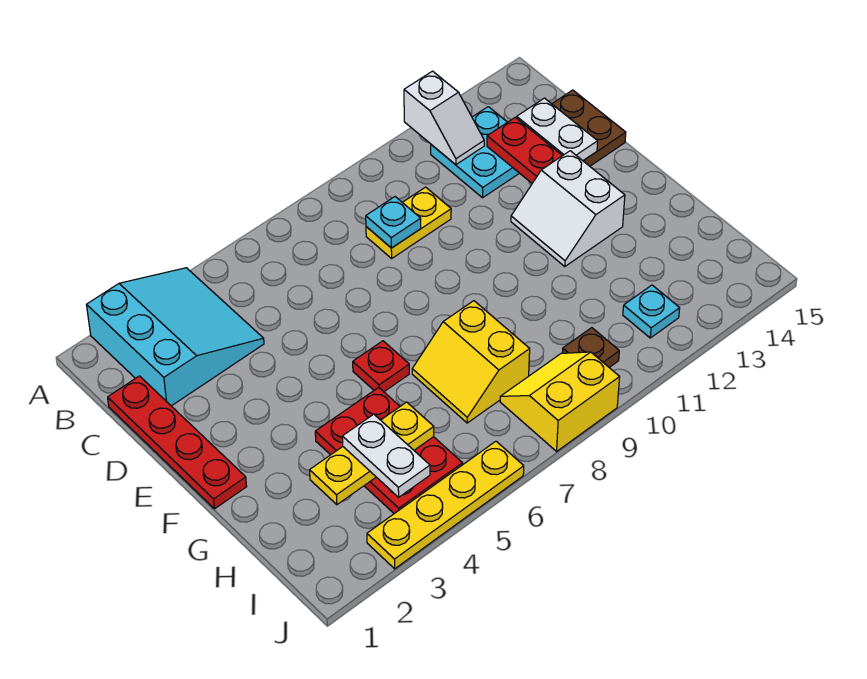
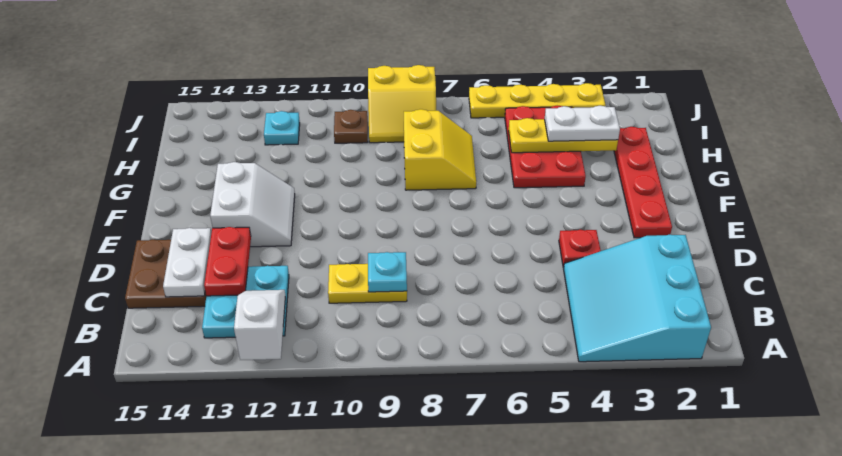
red 1x4 plate [108,376,247,509] -> red 1x4 plate moved to [614,127,672,238]
red 1x1 plate [353,341,409,392] -> red 1x1 plate moved to [559,230,601,268]
white 1x2 plate [342,414,430,497] -> white 1x2 plate turned to [545,106,620,141]

